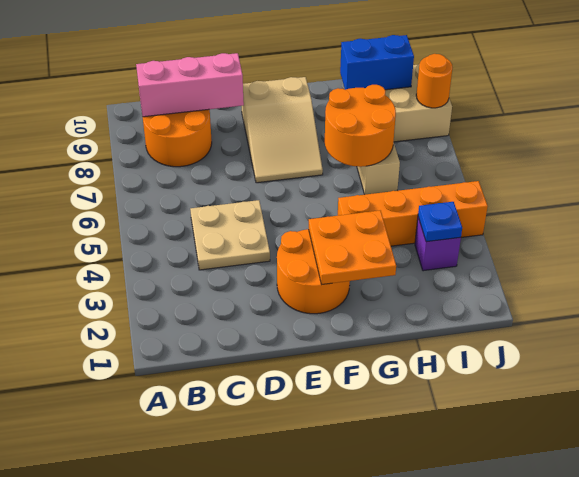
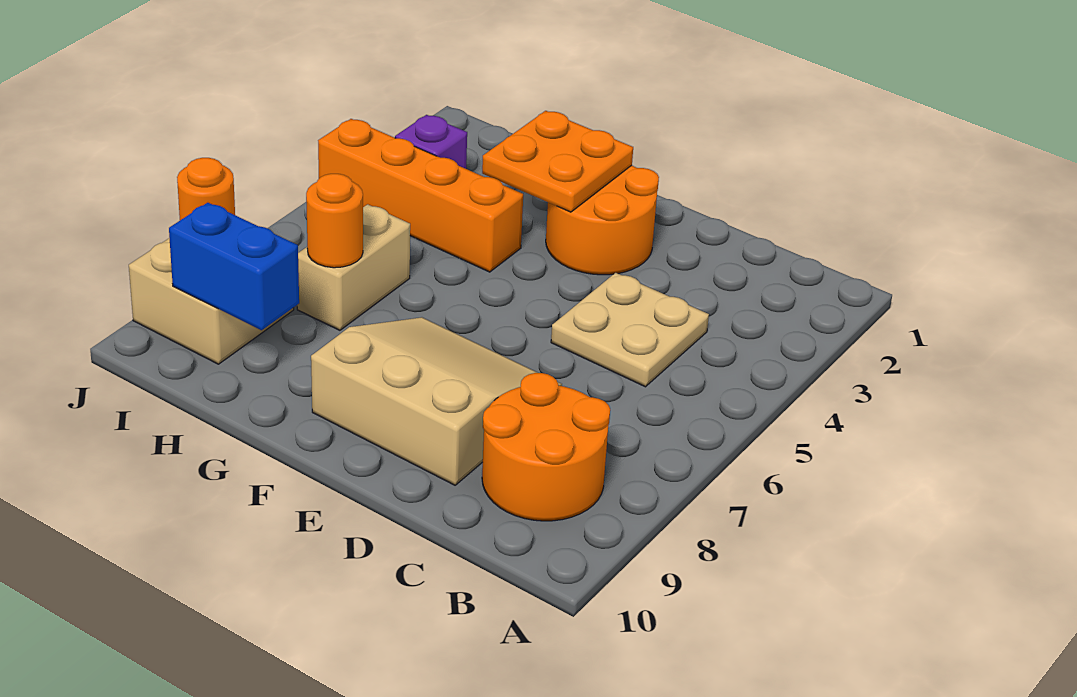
pink 1x3 brick [136,53,244,117] -> none
tan 2x3 slope [242,77,323,183] -> tan 3x3 slope [311,317,562,485]
orange 2x2 round brick [325,85,396,167] -> orange 1x1 round brick [306,174,363,268]
blue 1x1 plate [418,202,462,242] -> none

